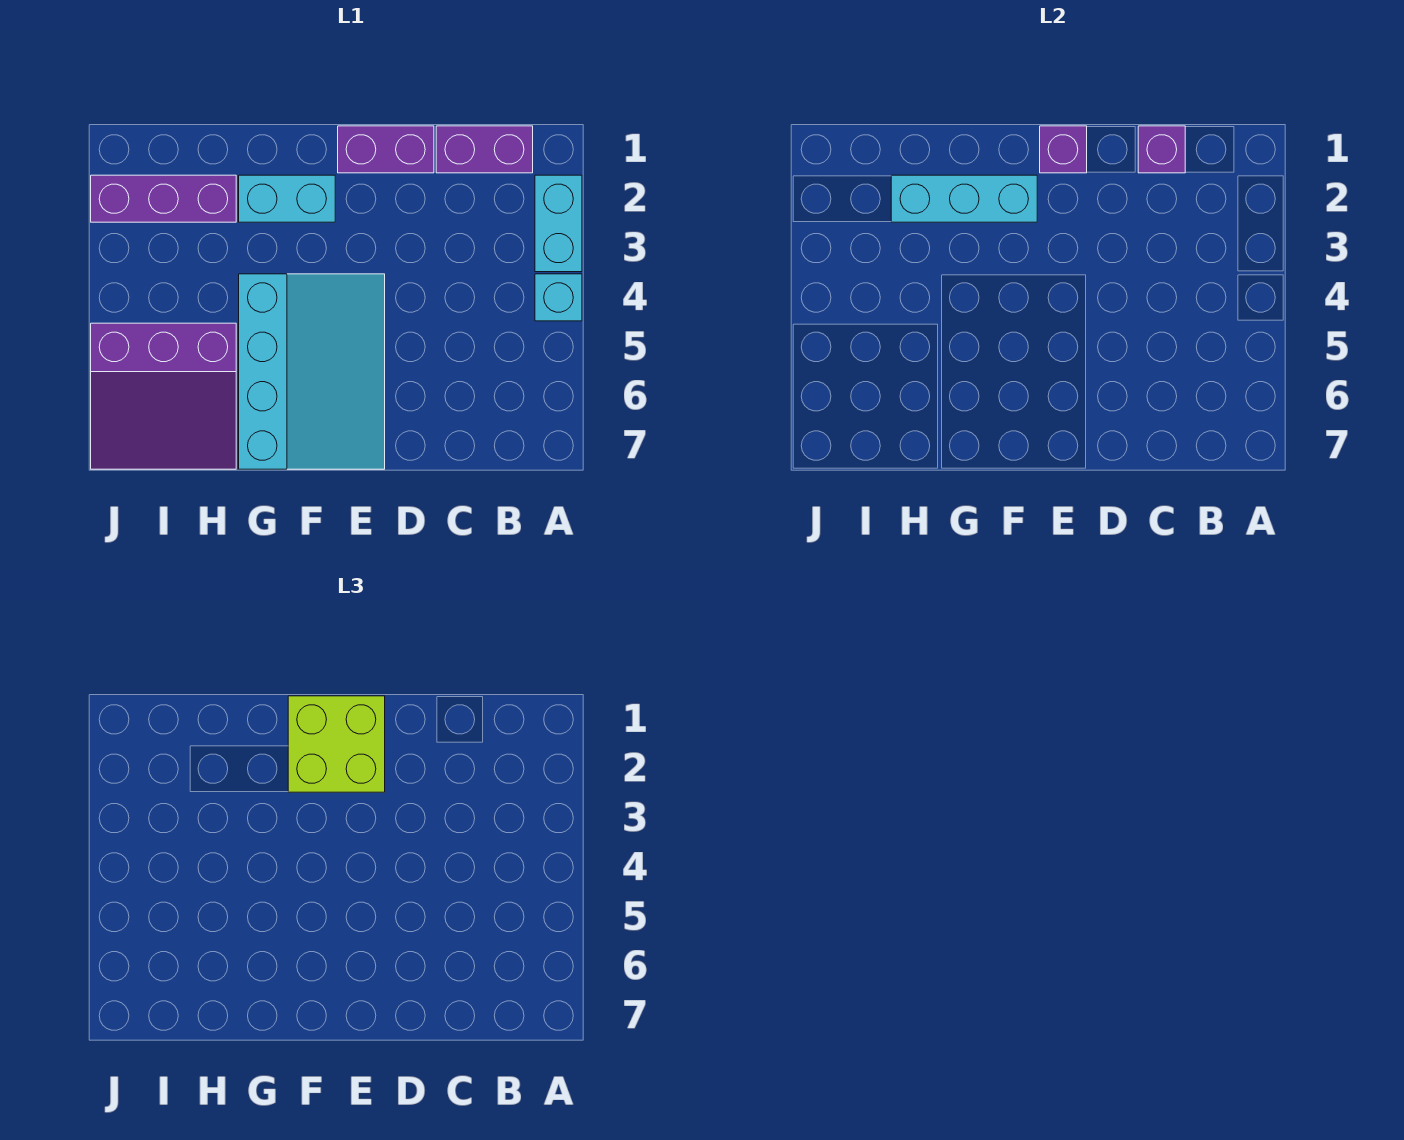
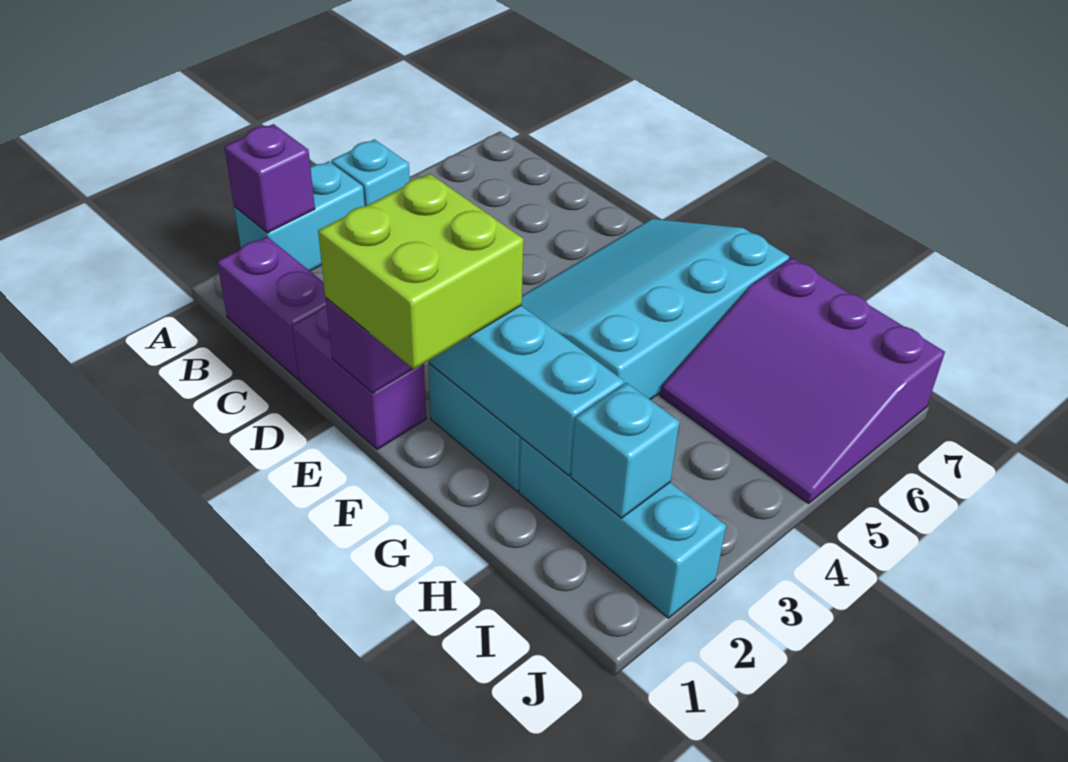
purple 1x1 brick [1138,126,1185,173] -> purple 1x1 brick moved to [224,124,315,233]
purple 1x3 brick [91,175,236,222] -> cyan 1x3 brick [519,438,726,618]
purple 3x3 slope [91,323,236,469] -> purple 3x3 slope turned to [660,258,945,504]
none -> cyan 1x1 brick [571,383,679,518]

